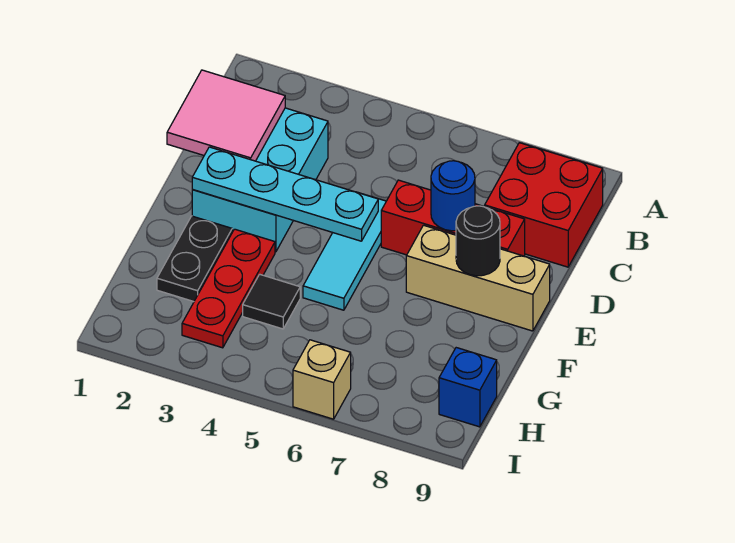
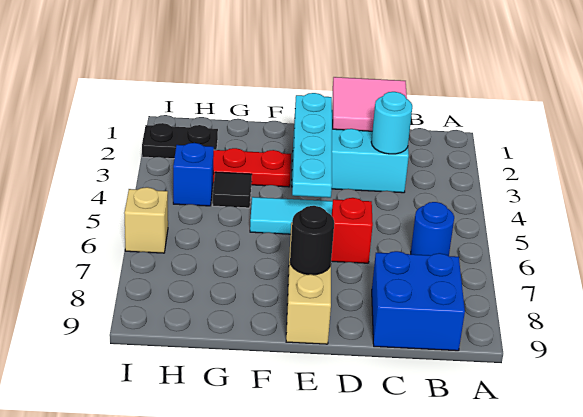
red 2x2 brick [485,143,603,267] -> blue 2x2 brick [372,251,465,351]
none -> cyan 1x1 round brick [371,92,412,154]
red 1x3 brick [381,180,525,256] -> red 1x1 brick [331,198,373,263]
blue 1x1 round brick [431,161,475,231] -> blue 1x1 round brick moved to [411,202,454,256]
black 1x2 plate [157,216,232,302] -> black 1x2 plate moved to [142,123,218,159]
blue 1x1 brick [439,348,497,427] -> blue 1x1 brick moved to [173,143,214,206]

